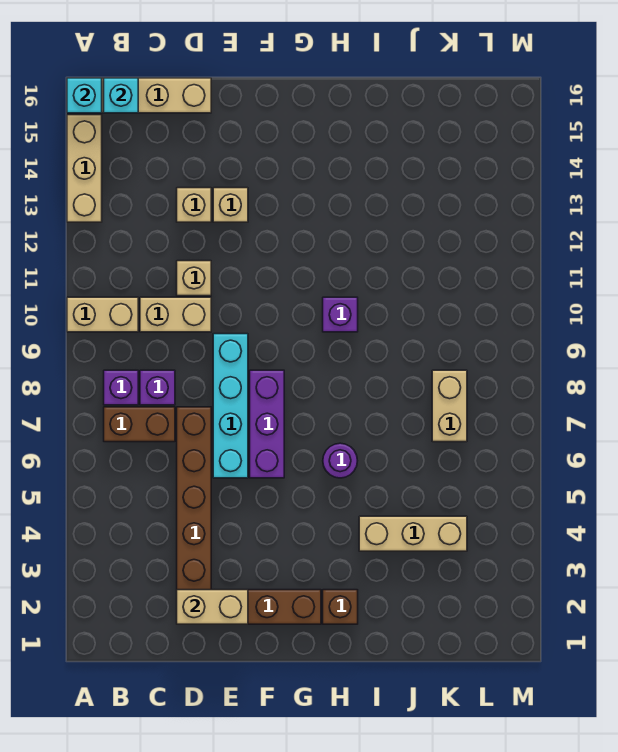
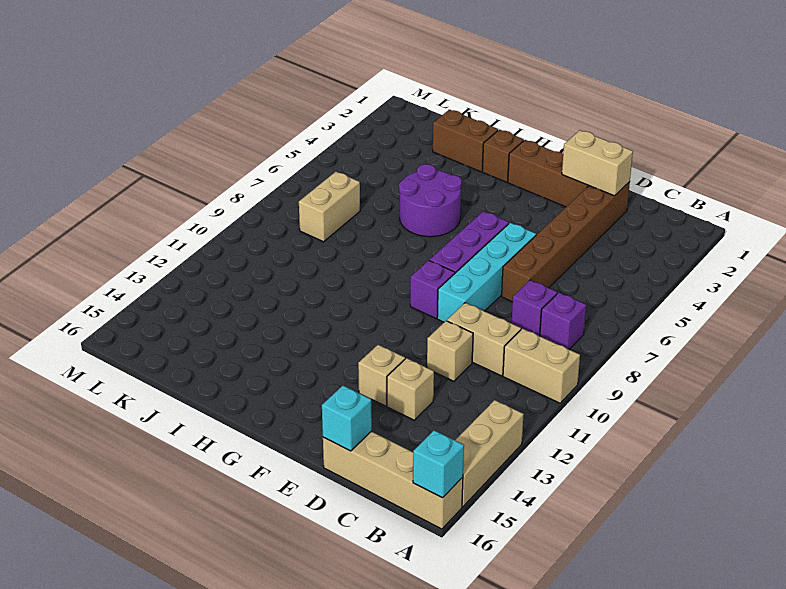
brown 1x2 brick [104,407,175,442] -> brown 1x2 brick moved to [433,110,498,172]
cyan 1x1 brick [104,78,138,113] -> cyan 1x1 brick moved to [322,386,372,451]
purple 1x1 round brick [323,443,357,478] -> purple 2x2 round brick [399,164,462,237]
purple 1x1 brick [323,297,358,332] -> purple 1x1 brick moved to [410,260,455,318]
tan 1x3 brick [359,516,467,551] -> none

